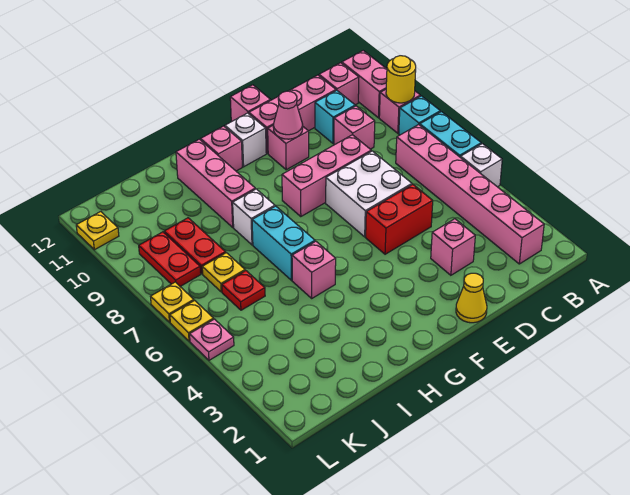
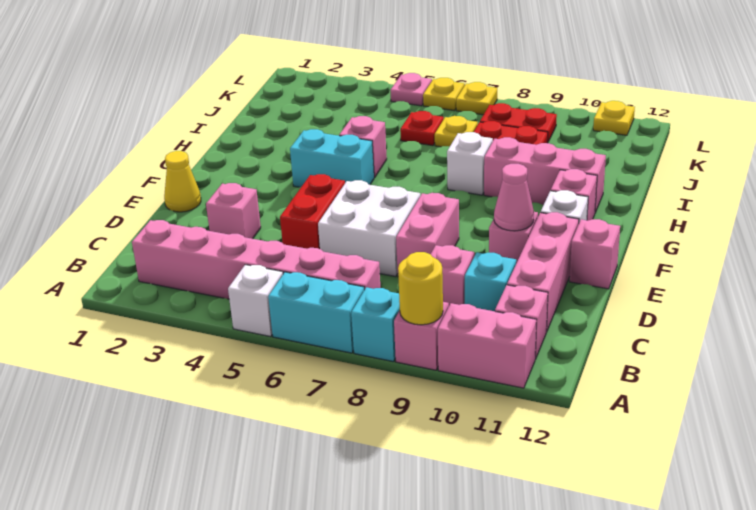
pink 1x3 brick [282,135,371,217] -> pink 1x2 brick [396,193,459,272]
cyan 1x2 brick [252,206,315,280] -> cyan 1x2 brick moved to [290,129,374,187]

